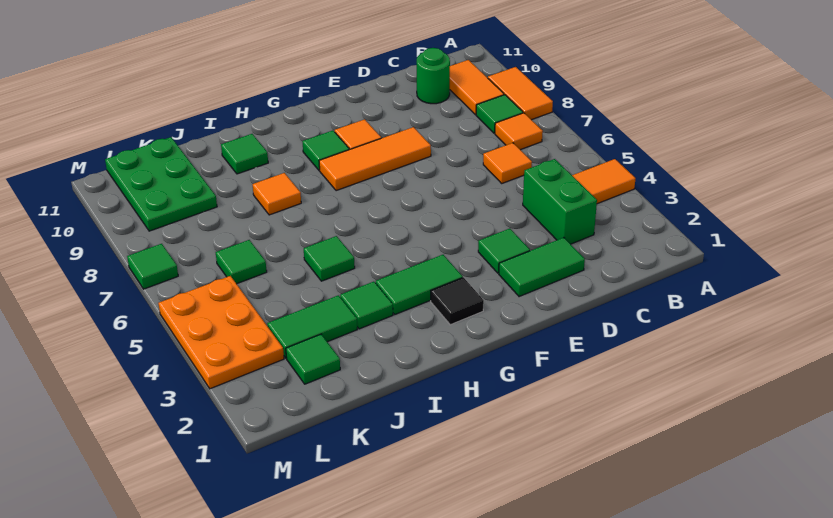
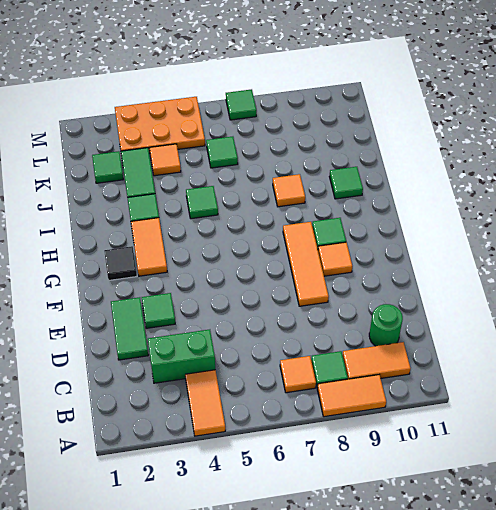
orange 1x1 tile [483,143,532,183] -> orange 1x1 tile moved to [150,144,181,176]
green 1x2 tile [376,255,463,314] -> orange 1x2 tile [131,218,167,276]
green 2x3 plate [105,137,217,231] -> none

